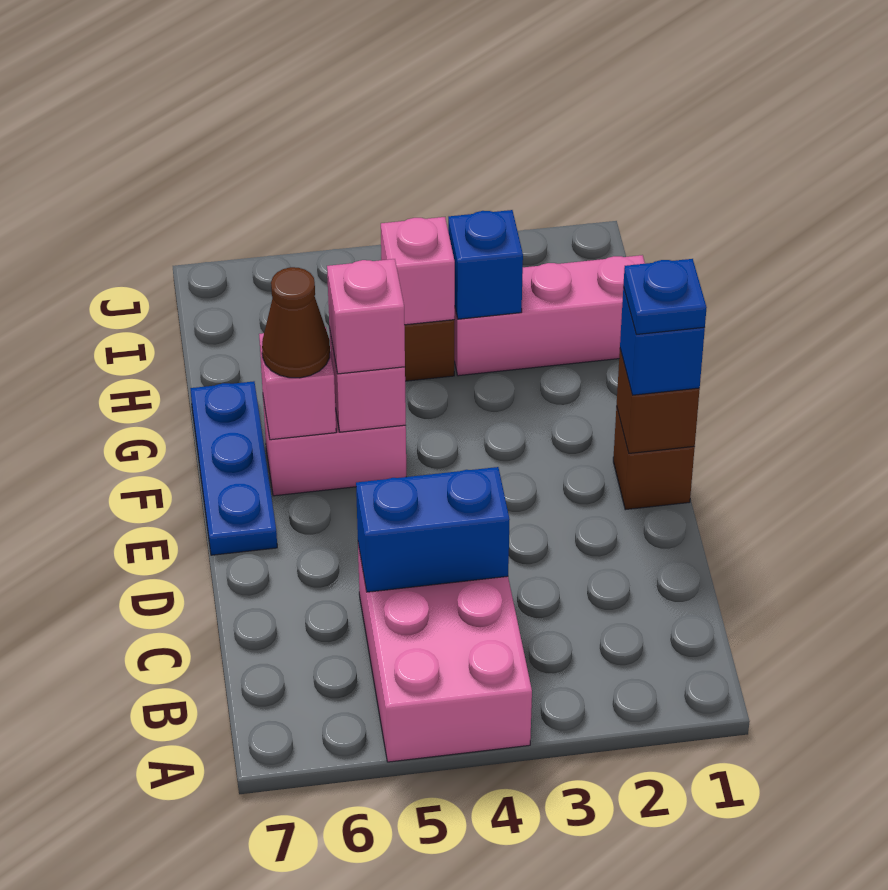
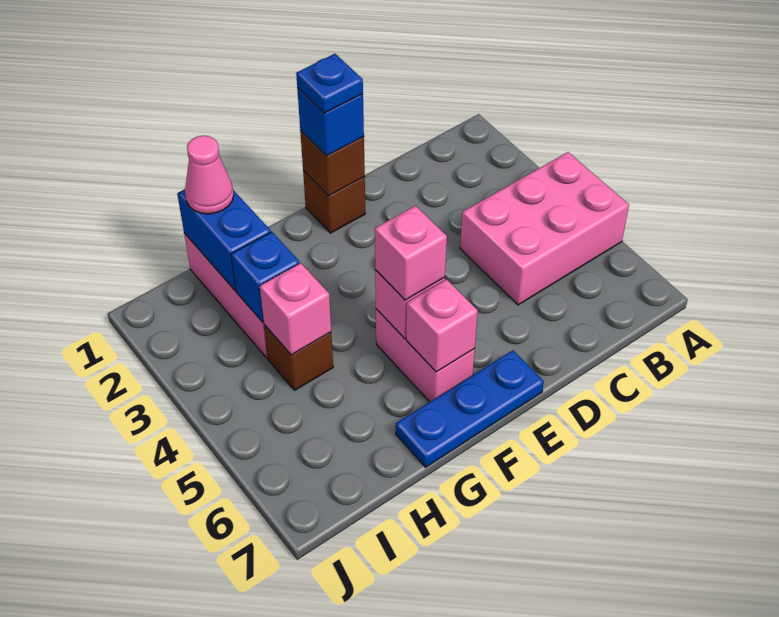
blue 1x2 brick [356,467,510,592] -> blue 1x2 brick moved to [177,189,271,291]
brown 1x1 cone [262,267,330,378] -> none
none -> pink 1x1 cone [185,136,234,214]

